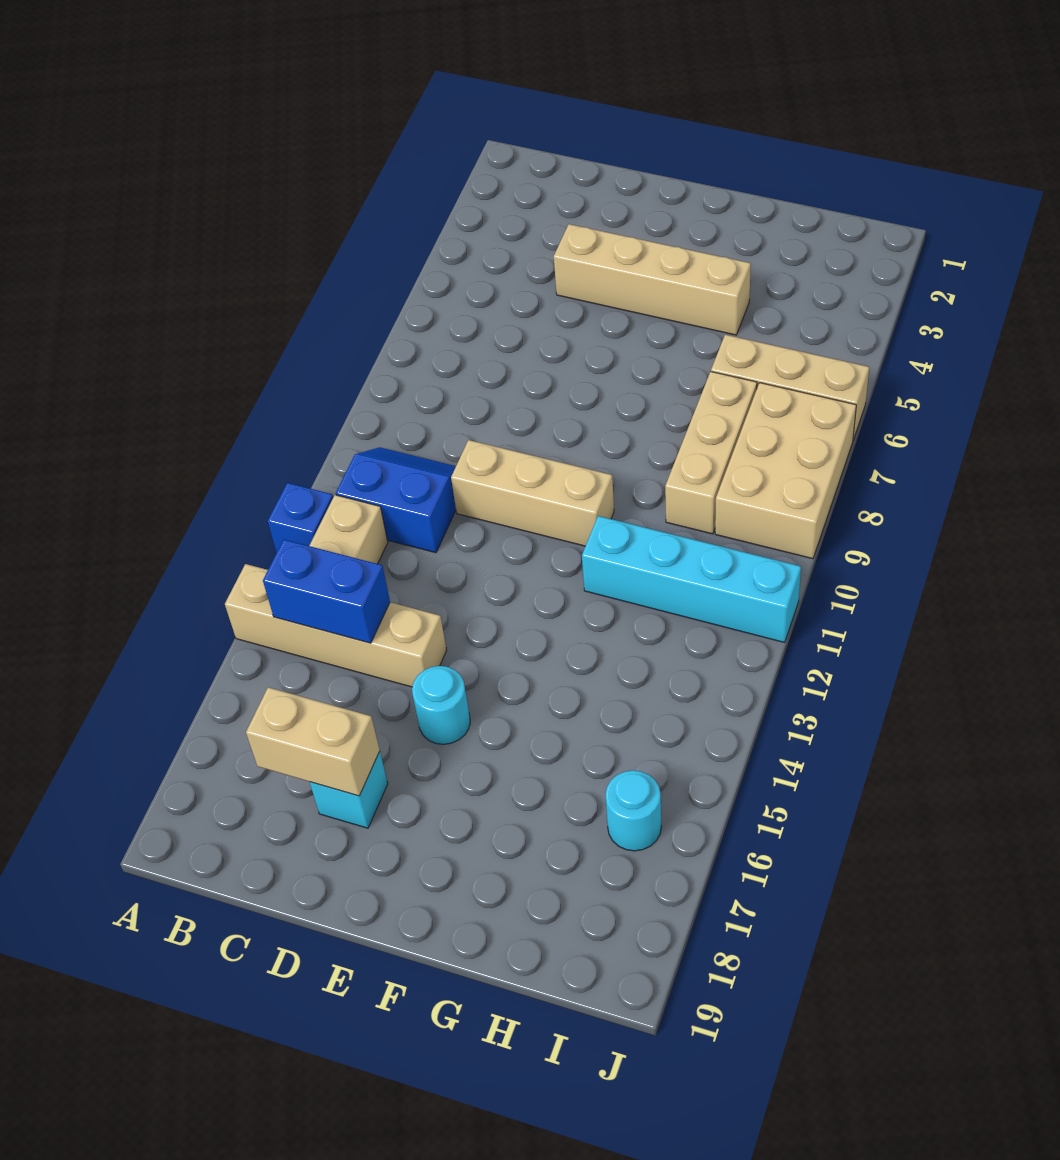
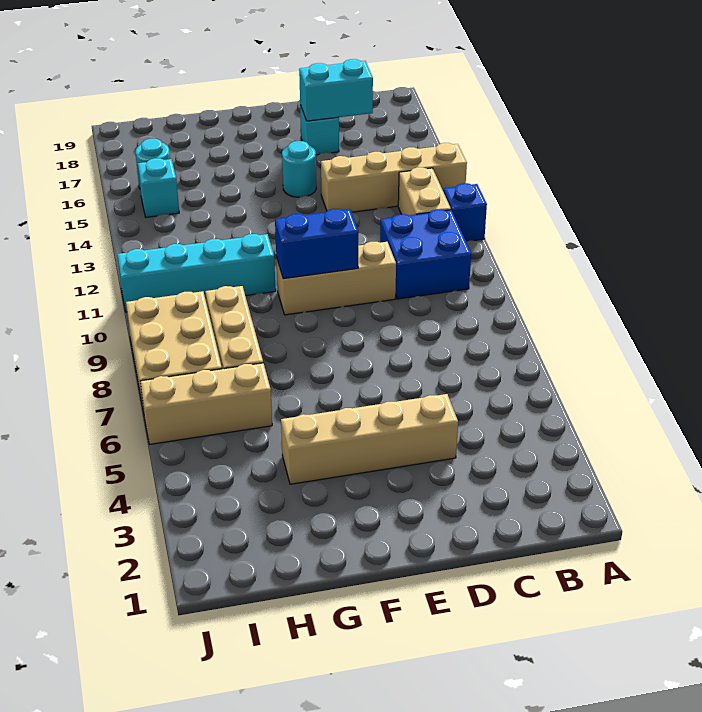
blue 2x2 slope [336,447,456,553] -> blue 2x2 brick [380,209,471,299]
blue 1x2 brick [263,540,390,643] -> blue 1x2 brick moved to [275,209,358,279]
tan 1x2 brick [246,687,380,796] -> cyan 1x2 brick [299,59,373,121]
none -> cyan 1x1 brick [138,158,179,217]

